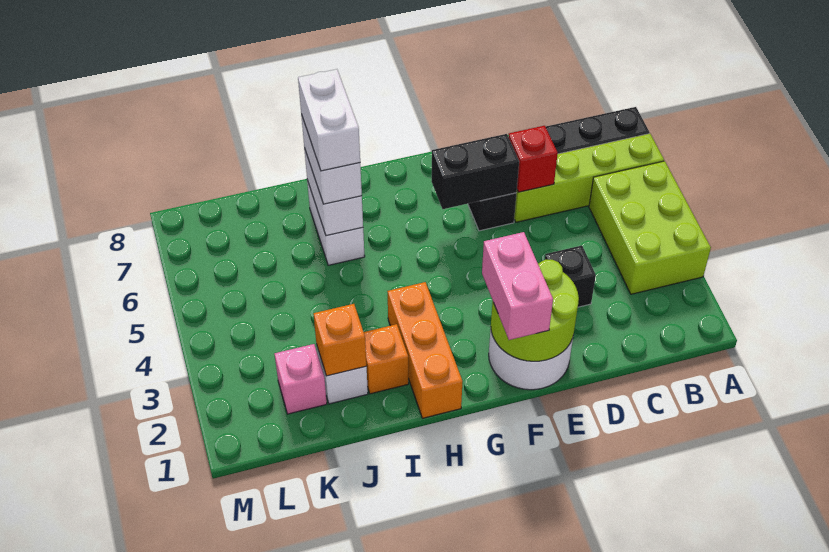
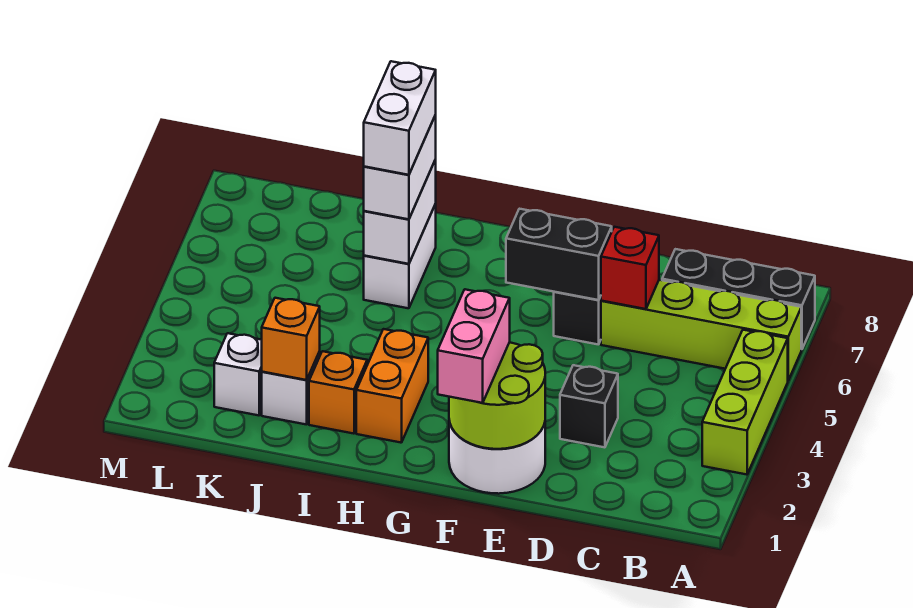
lime 2x3 brick [589,161,711,294] -> lime 1x3 brick [702,330,788,475]
orange 1x3 brick [387,282,463,418] -> orange 1x2 brick [356,329,428,443]
pink 1x1 brick [275,344,327,414] -> white 1x1 brick [214,333,262,415]

